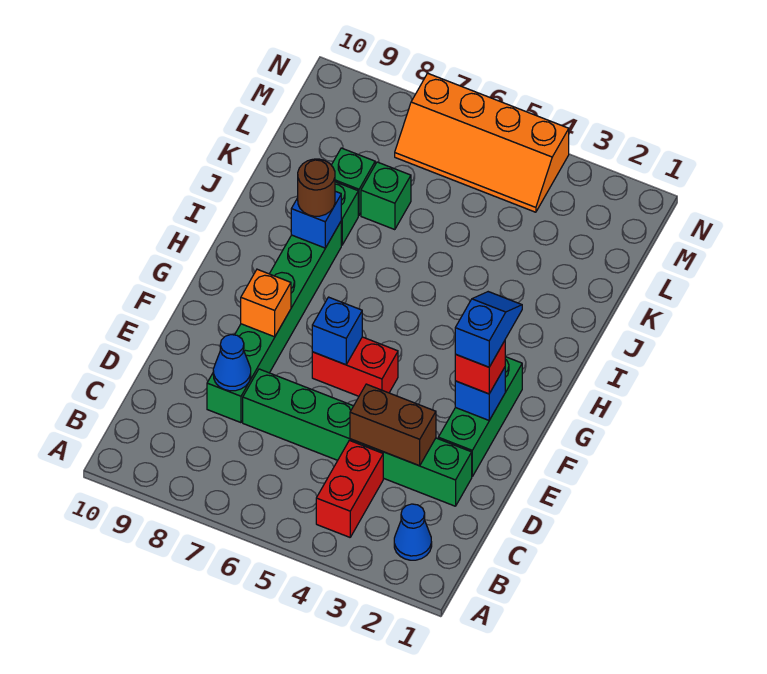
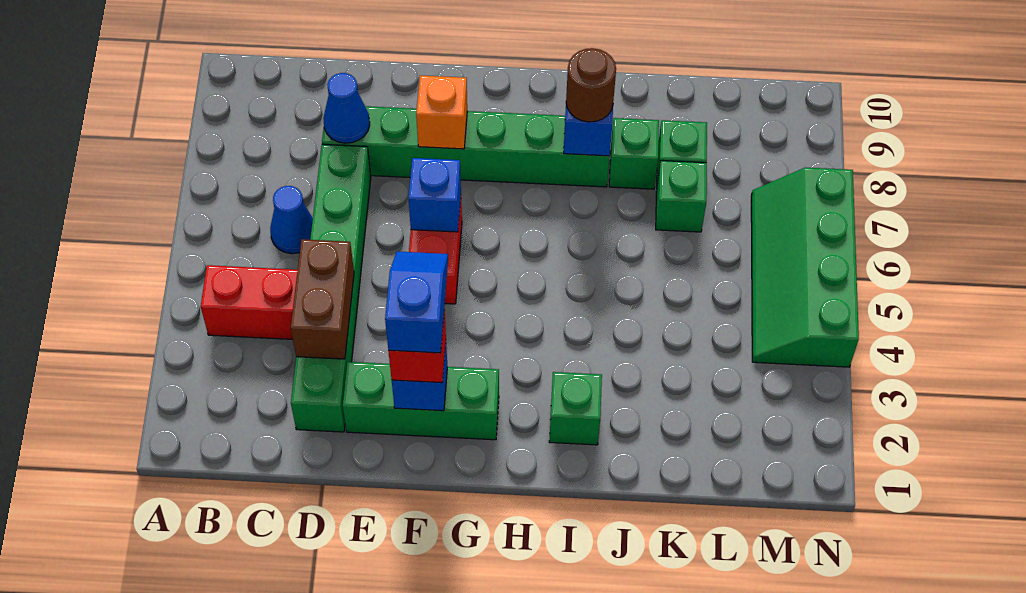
blue 1x1 cone [394,504,432,560] -> blue 1x1 cone moved to [270,186,313,254]
blue 1x2 slope [455,292,522,367] -> blue 1x2 slope turned to [385,251,448,353]
none -> green 1x1 brick [549,372,602,445]
orange 2x4 slope [395,73,569,212] -> green 2x4 slope [751,167,859,367]

